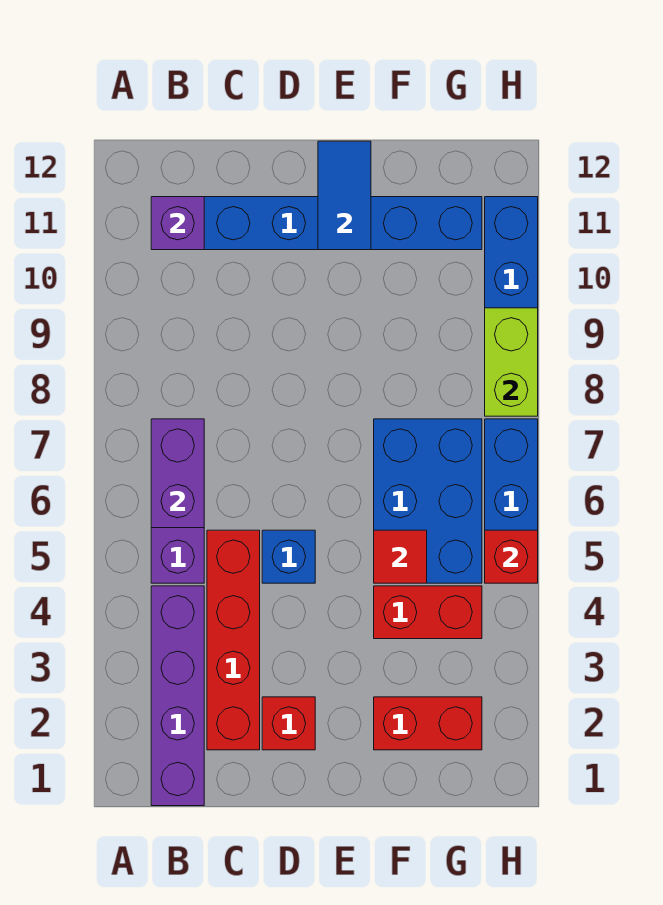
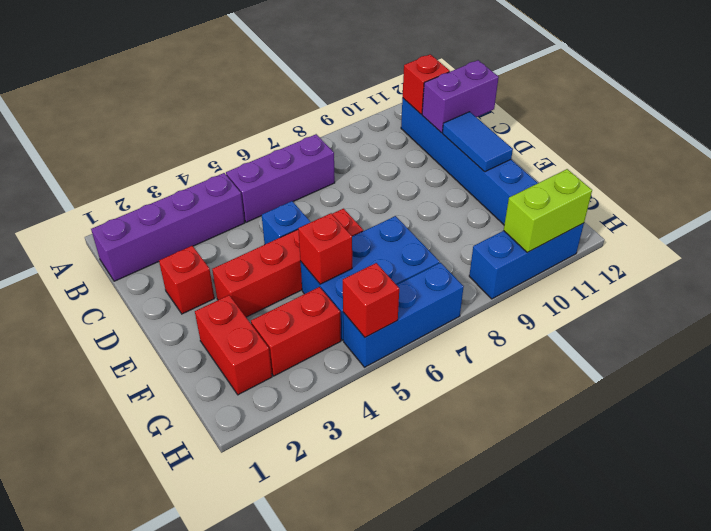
purple 1x2 brick [151,419,204,528] -> purple 1x2 brick moved to [422,60,499,133]
purple 1x1 brick [151,197,204,250] -> red 1x1 brick [403,54,450,114]
red 1x4 brick [207,530,260,750] -> red 1x4 brick moved to [212,209,363,317]
blue 1x2 tile [318,141,371,250] -> blue 1x2 tile turned to [442,112,513,172]
red 1x2 brick [374,586,482,639] -> red 1x2 brick turned to [251,287,341,376]
red 1x1 tile [374,530,427,583] -> red 1x1 brick [298,213,352,284]
lime 1x2 brick [485,308,538,416] -> lime 1x2 brick moved to [504,169,592,252]

